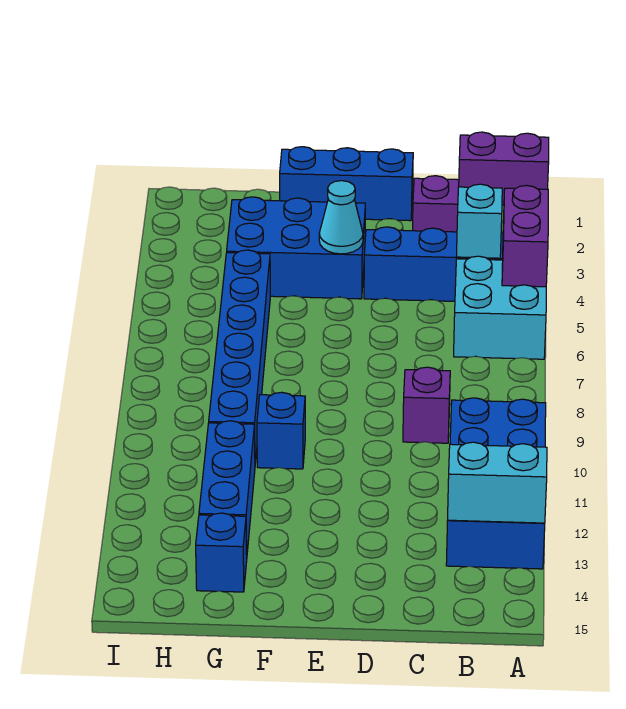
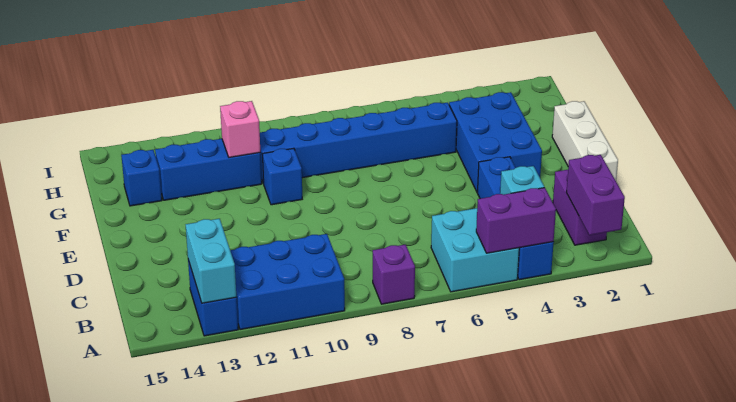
purple 1x1 brick [403,367,450,443] -> purple 1x1 brick moved to [373,244,415,304]
blue 1x3 brick [280,147,413,221] -> white 1x3 brick [552,101,618,181]
cyan 1x1 cone [319,181,363,254] -> none
none -> pink 1x1 brick [220,101,260,158]

